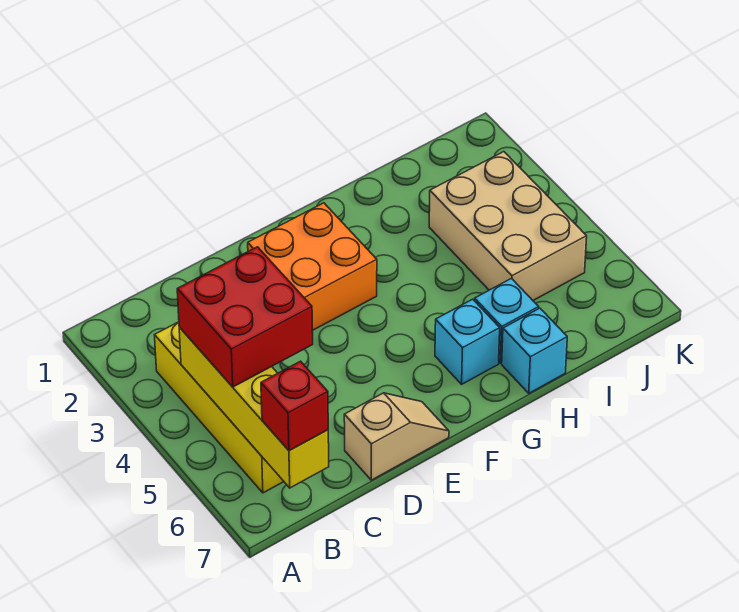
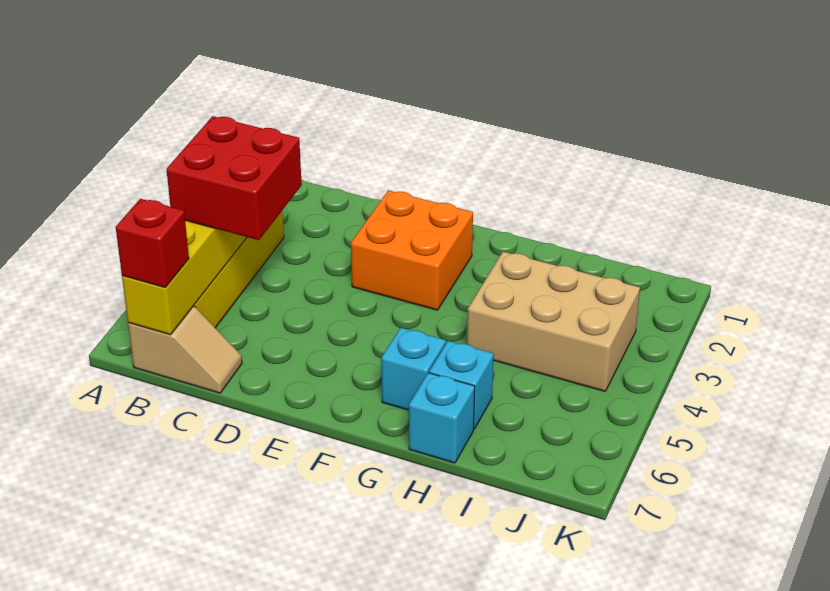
tan 1x2 slope [344,393,449,480] -> tan 1x2 slope moved to [128,306,242,393]
tan 2x3 brick [429,152,587,300] -> tan 2x3 brick turned to [467,252,640,391]

